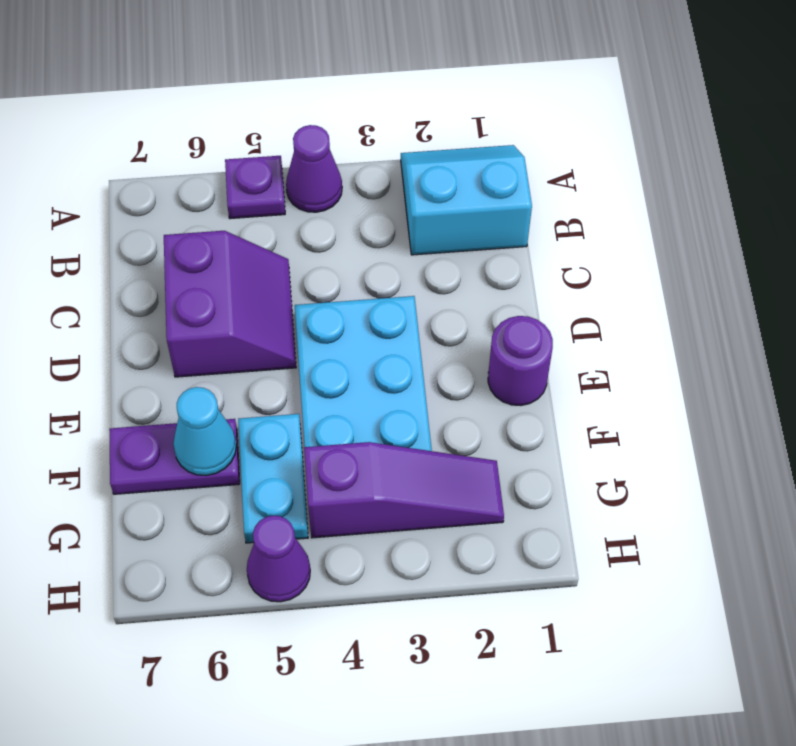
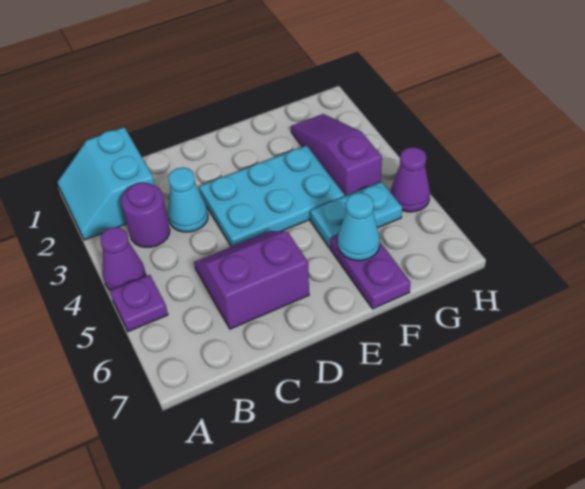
none -> cyan 1x1 cone [168,167,208,232]
purple 1x1 round brick [488,316,553,405] -> purple 1x1 round brick moved to [121,182,170,247]

